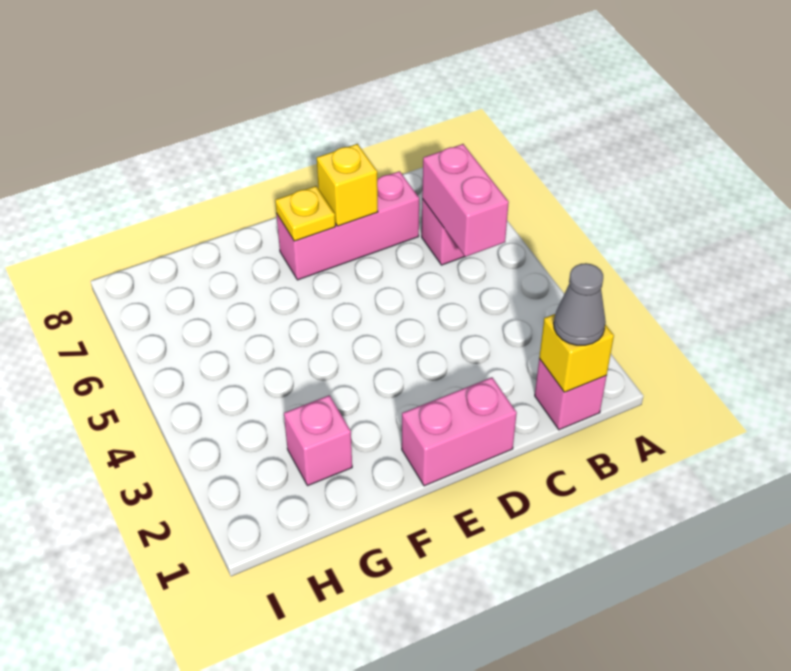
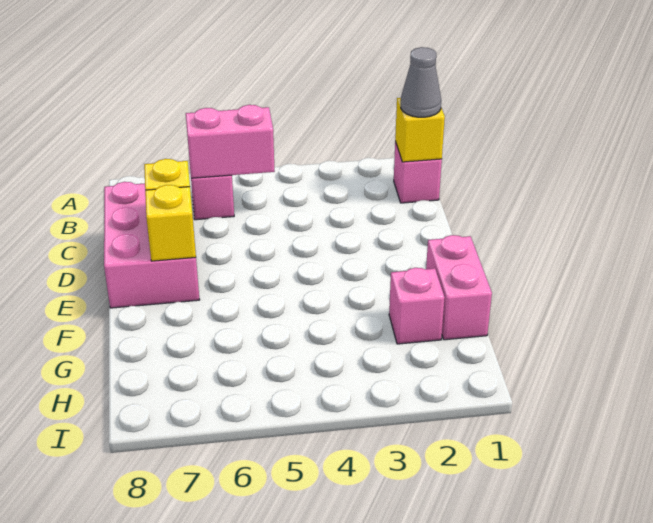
pink 1x3 brick [277,171,419,280] -> pink 2x3 brick [104,182,200,308]
pink 1x2 brick [402,377,517,486] -> pink 1x2 brick moved to [426,235,492,340]
yellow 1x1 plate [275,186,335,241] -> yellow 1x1 brick [145,185,196,261]

